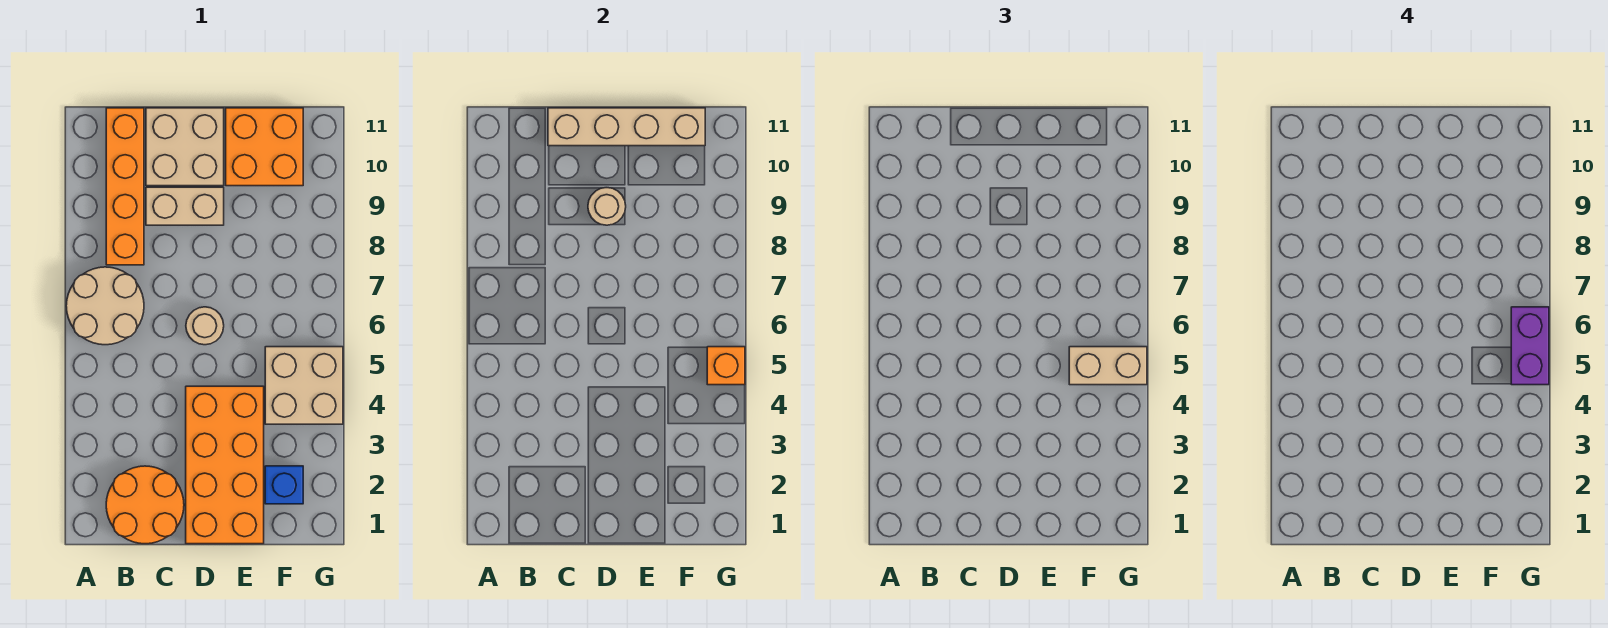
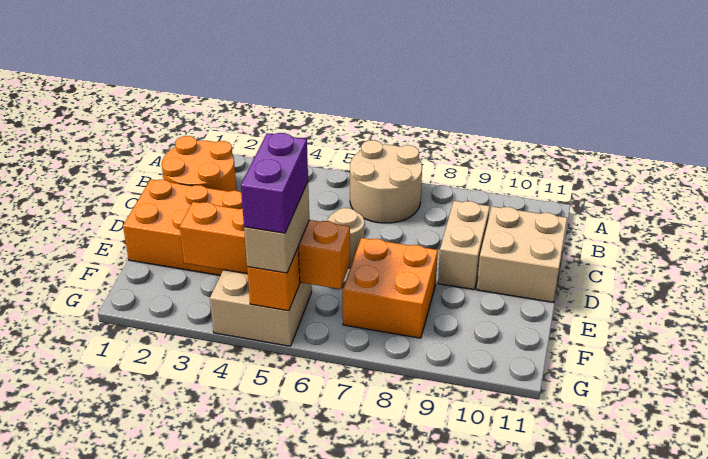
orange 1x4 brick [106,108,144,265] -> orange 1x4 brick moved to [180,202,350,289]
tan 1x4 brick [548,108,705,146] -> none
tan 1x1 round brick [588,188,626,225] -> none
orange 2x2 brick [226,108,303,186] -> orange 2x2 brick moved to [343,238,438,338]
blue 1x1 brick [265,466,303,504] -> none
purple 1x2 brick [1511,307,1549,385] -> purple 1x2 brick turned to [241,133,308,233]

